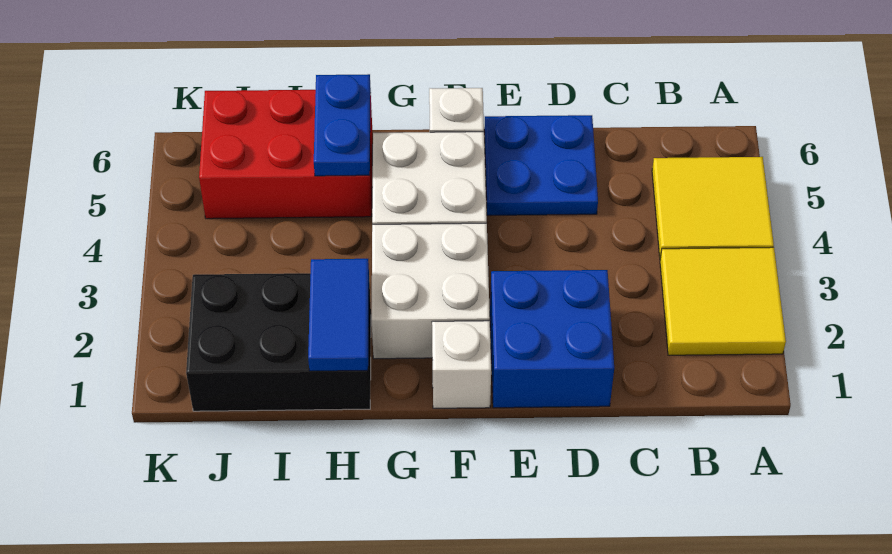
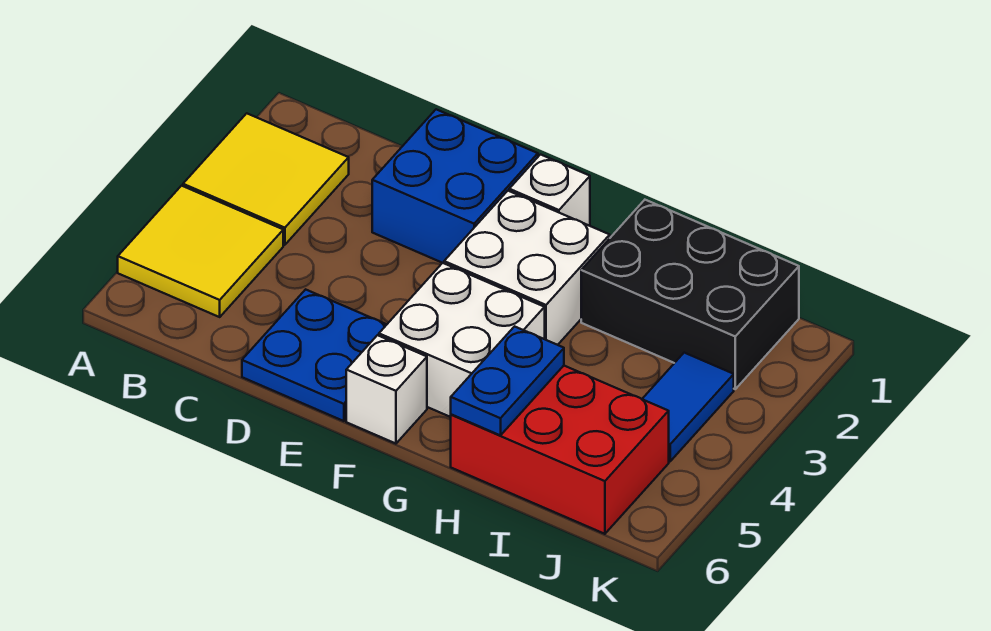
blue 1x2 tile [308,259,369,371] -> blue 1x2 tile moved to [643,353,734,461]

